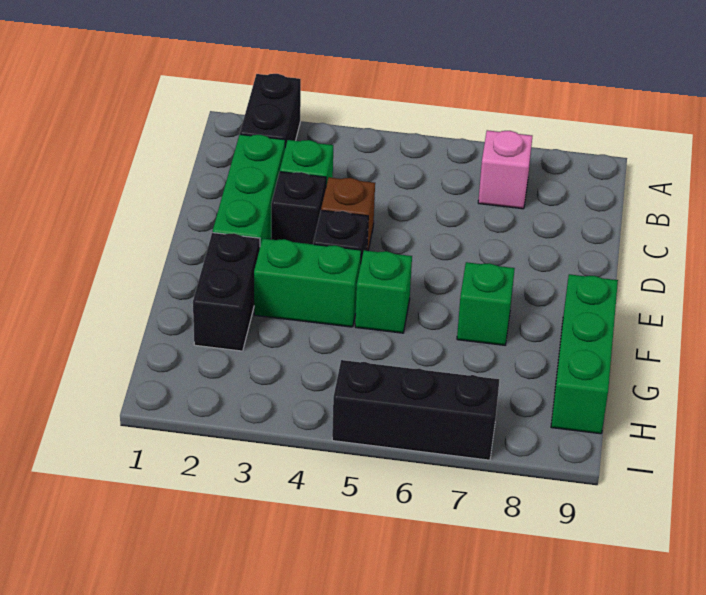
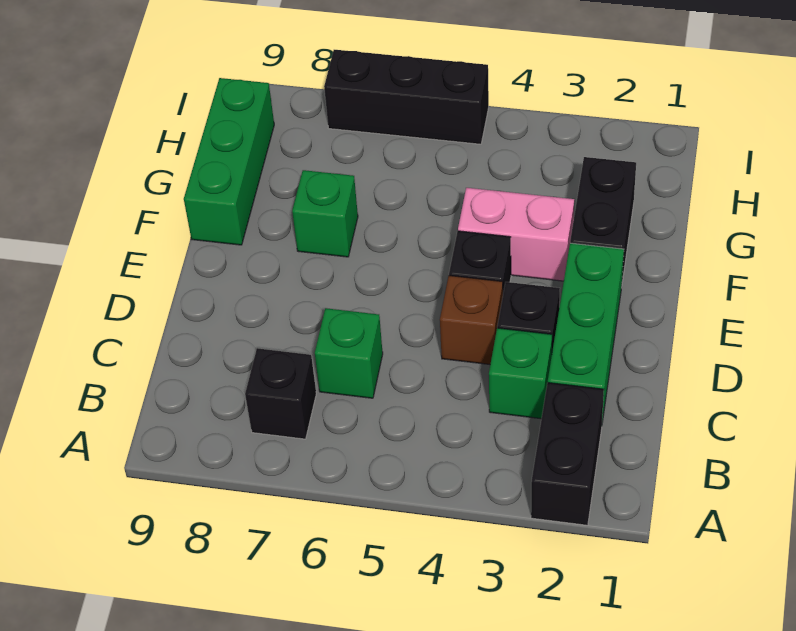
pink 1x1 brick [478,130,532,209] -> black 1x1 brick [245,348,316,439]
green 1x2 brick [254,239,361,327] -> pink 1x2 brick [458,188,574,281]
green 1x1 brick [355,250,412,333] -> green 1x1 brick moved to [315,308,383,398]

